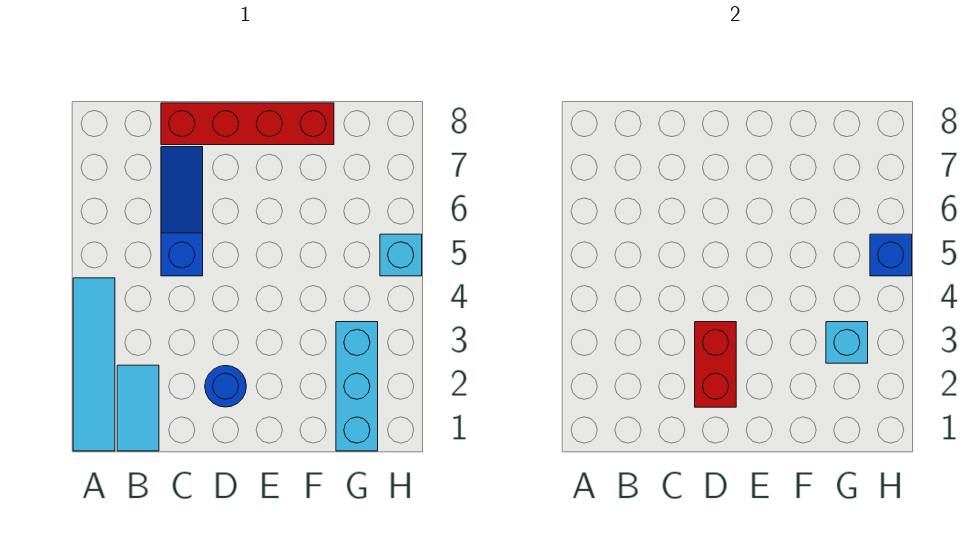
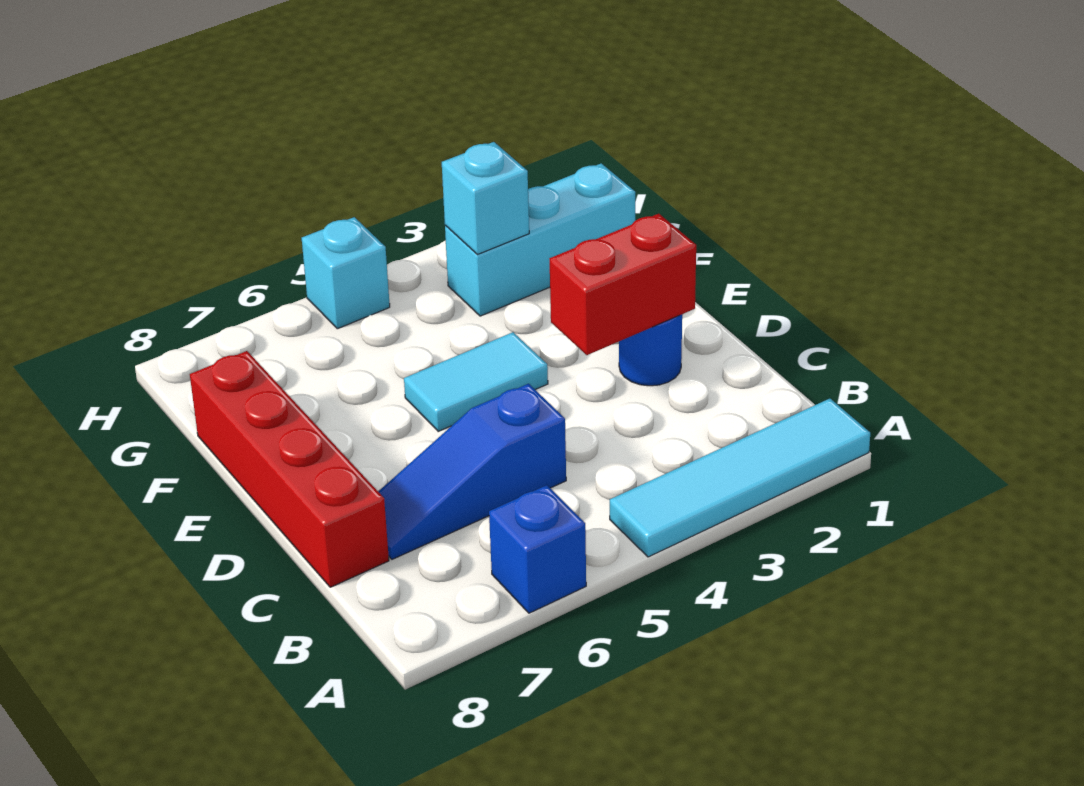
cyan 1x2 tile [117,365,159,451] -> cyan 1x2 tile moved to [404,332,548,431]
blue 1x1 brick [870,234,912,276] -> blue 1x1 brick moved to [489,485,586,613]

